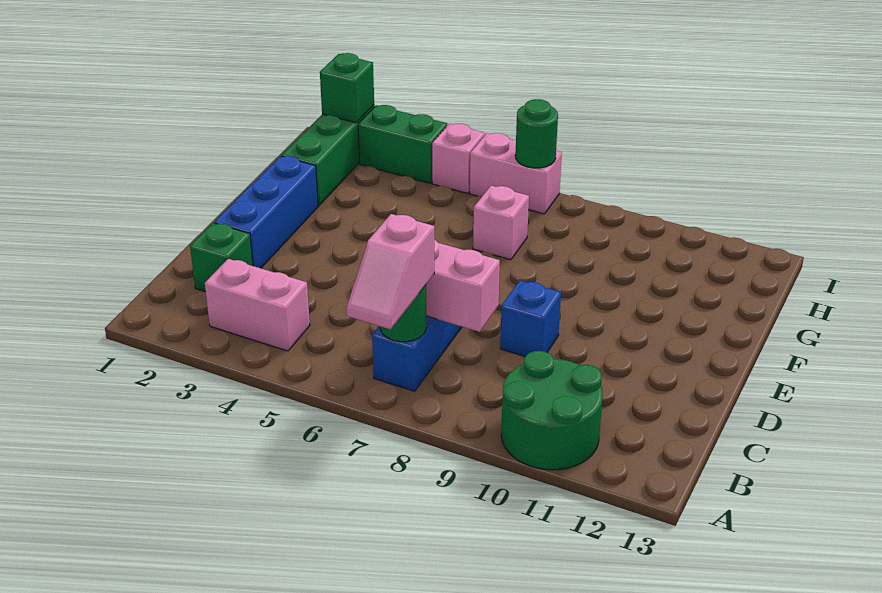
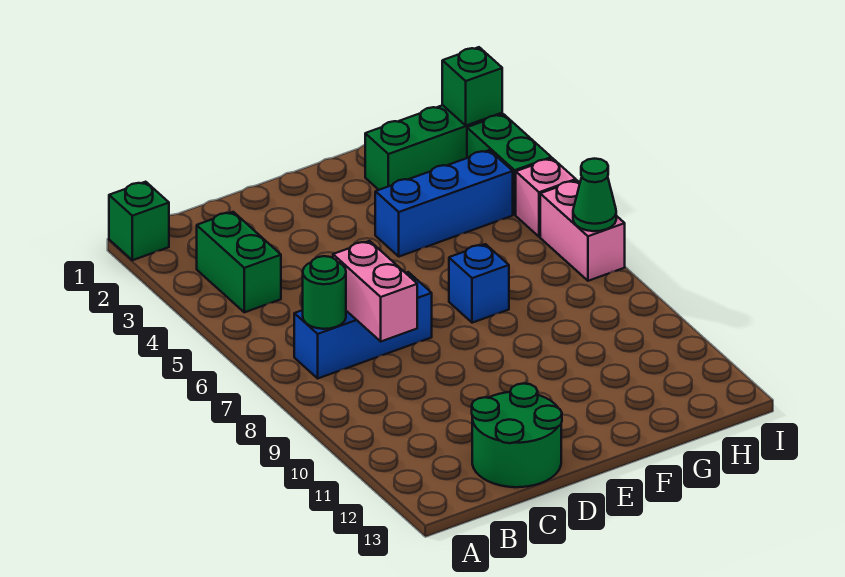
pink 1x2 slope [346,214,434,329] -> none
green 2x2 round brick [501,351,603,470] -> green 2x2 round brick moved to [472,383,562,487]
pink 1x2 brick [205,259,310,351] -> green 1x2 brick [197,212,281,312]
green 1x1 brick [190,223,253,292] -> green 1x1 brick moved to [109,182,169,260]
blue 1x3 brick [214,156,318,268] -> blue 1x3 brick moved to [375,150,513,257]
blue 1x1 brick [500,280,561,356] -> blue 1x1 brick moved to [449,244,509,323]
pink 1x1 brick [473,186,529,260] -> none
green 1x1 round brick [515,99,558,168] -> green 1x1 cone [573,159,616,231]

